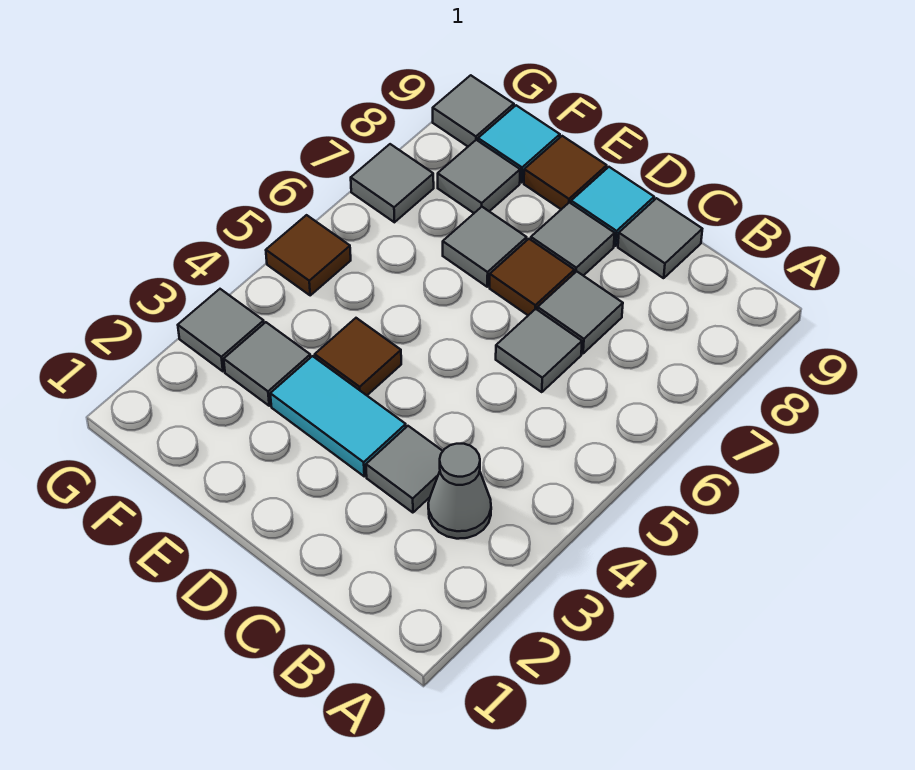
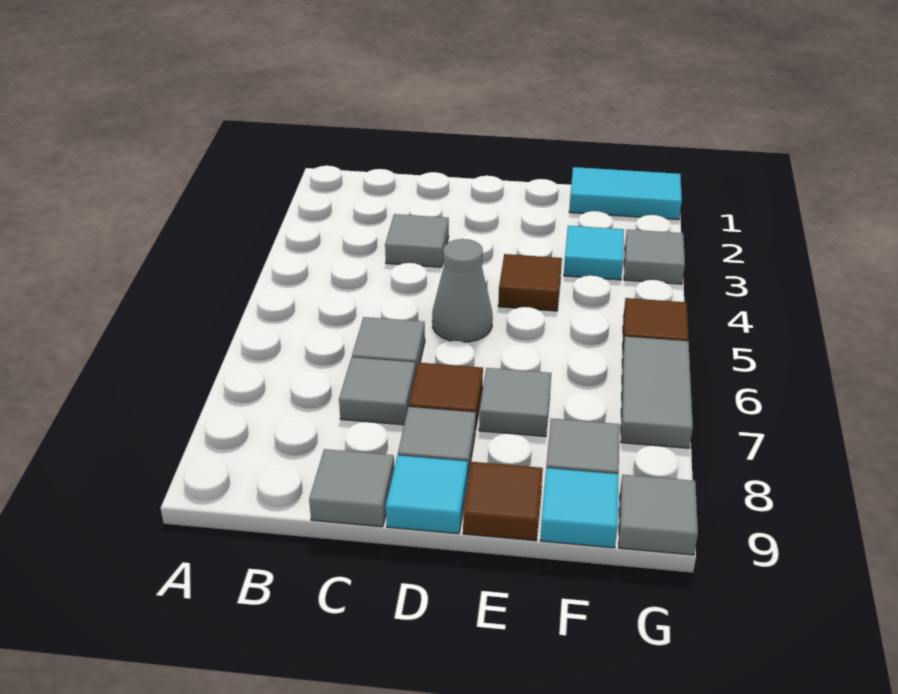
grey 1x1 cone [428,444,491,539] -> grey 1x1 cone moved to [432,239,493,342]
cyan 1x2 tile [270,356,406,476] -> cyan 1x2 tile moved to [569,167,682,220]
grey 1x1 tile [224,322,310,406] -> cyan 1x1 tile [564,226,624,280]
grey 1x1 tile [351,144,434,222] -> grey 1x2 tile [621,337,693,448]

